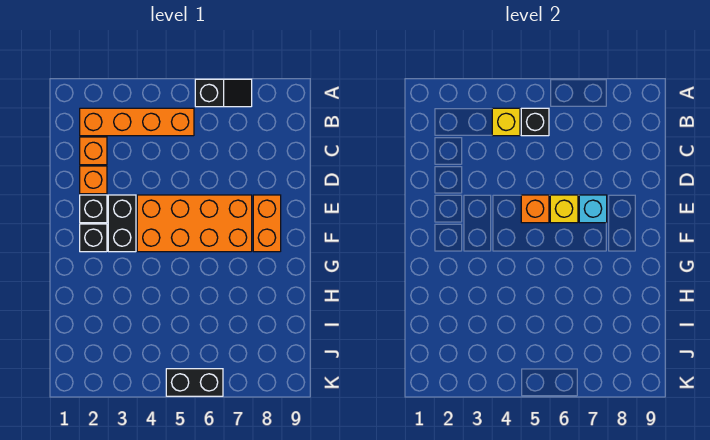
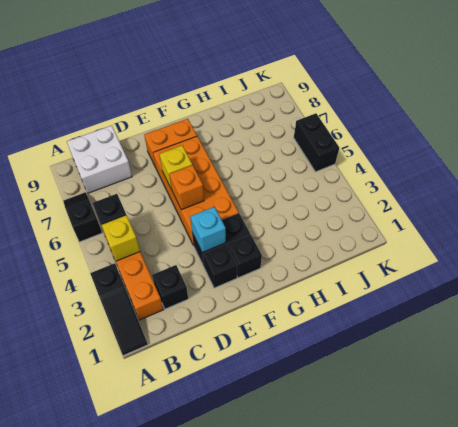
none -> black 1x3 slope [90,263,148,356]
none -> white 2x2 brick [67,125,132,193]
orange 1x1 brick [80,137,107,165] -> black 1x1 brick [152,265,188,309]
orange 1x1 brick [80,166,107,194] -> none
cyan 1x1 brick [579,195,607,223] -> cyan 1x1 brick moved to [190,207,226,253]

